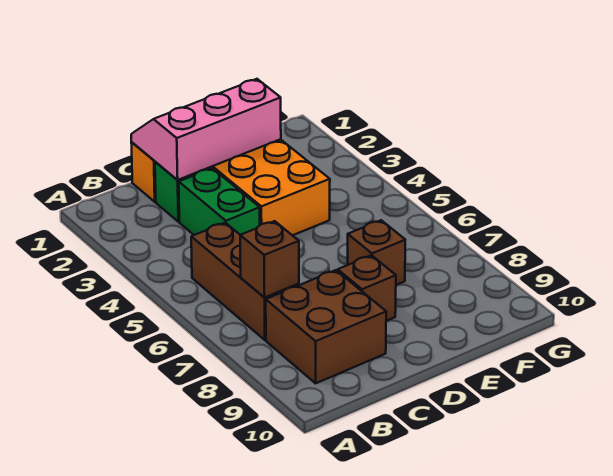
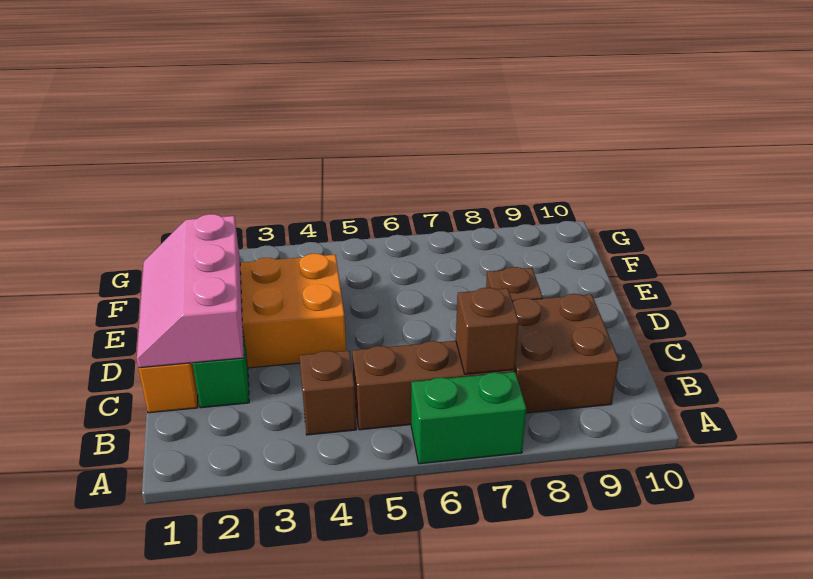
green 1x2 brick [179,168,260,235] -> green 1x2 brick moved to [411,372,526,464]
brown 1x1 brick [348,220,405,285] -> brown 1x1 brick moved to [299,351,356,435]

